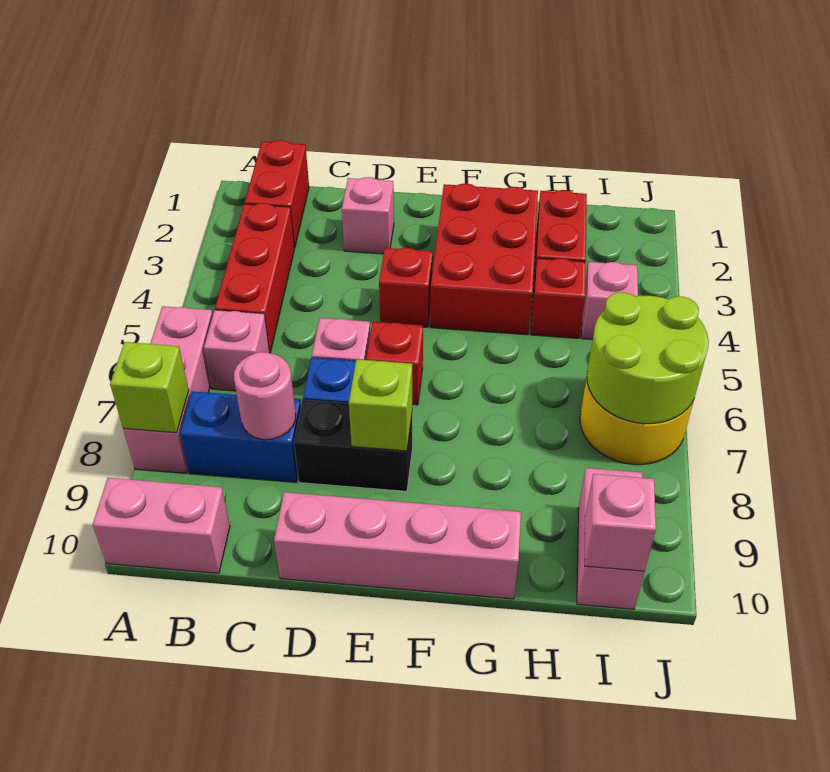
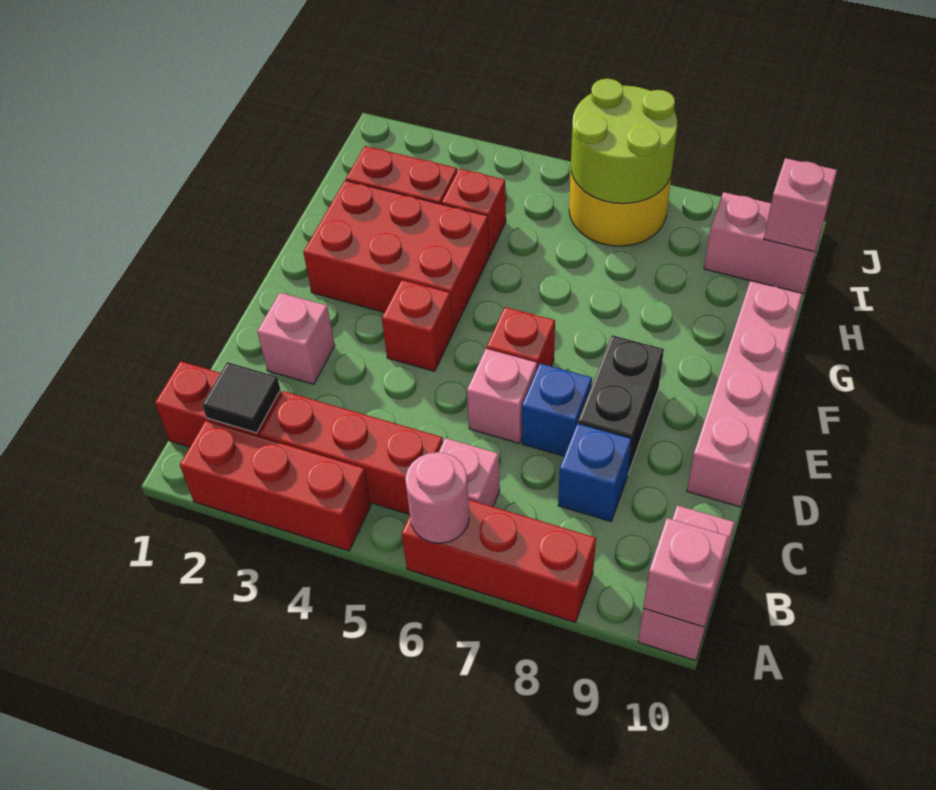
none -> red 1x3 brick [180,421,371,551]
pink 1x3 brick [123,306,213,473] -> red 1x3 brick [402,499,596,622]
lime 1x1 brick [110,342,189,433] -> none
none -> black 1x1 tile [202,362,280,433]
blue 1x2 brick [180,391,301,482] -> blue 1x1 brick [558,424,632,521]
pink 1x1 round brick [234,352,296,440] -> pink 1x1 round brick moved to [405,452,469,543]
lime 1x1 brick [349,359,412,451] -> none
pink 1x1 brick [581,262,638,339] -> pink 1x1 brick moved to [643,518,729,627]

